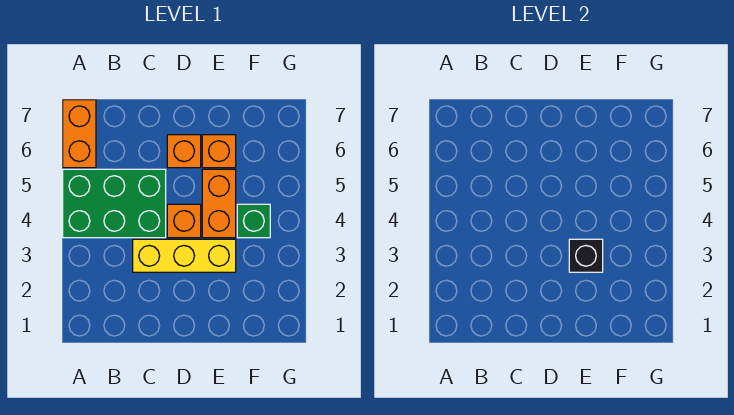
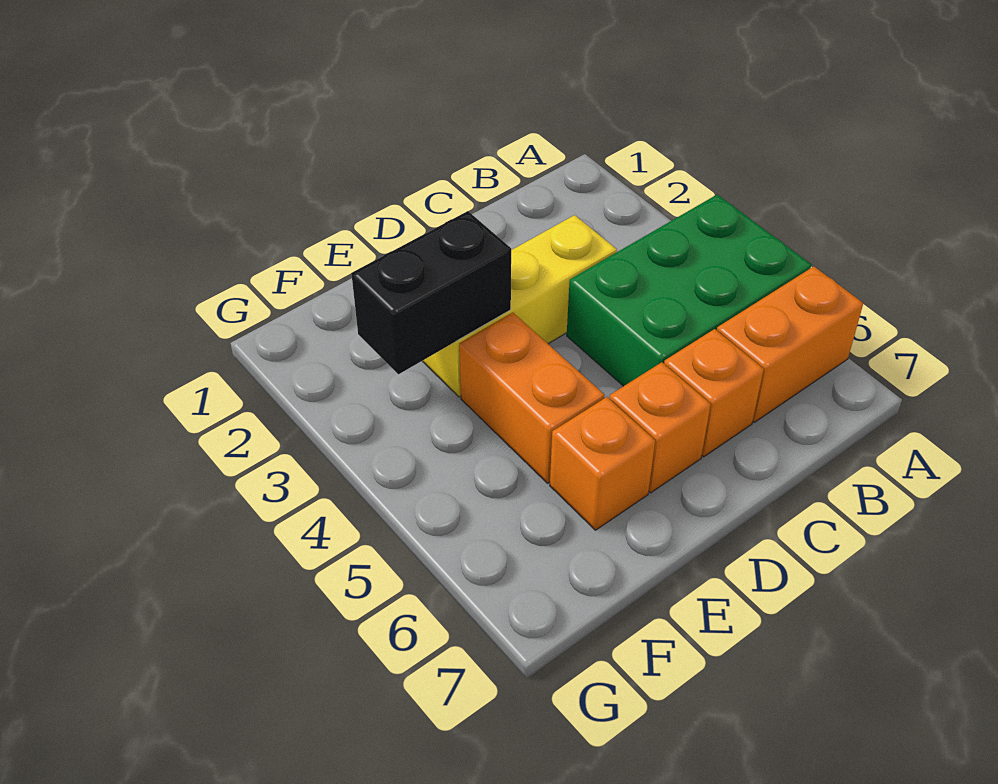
orange 1x2 brick [63,100,96,168] -> orange 1x2 brick turned to [717,267,863,422]
orange 1x1 brick [167,204,201,238] -> orange 1x1 brick moved to [664,329,764,457]
black 1x1 brick [569,239,603,272] -> black 1x2 brick [351,211,511,374]
green 1x1 brick [237,204,270,238] -> none

